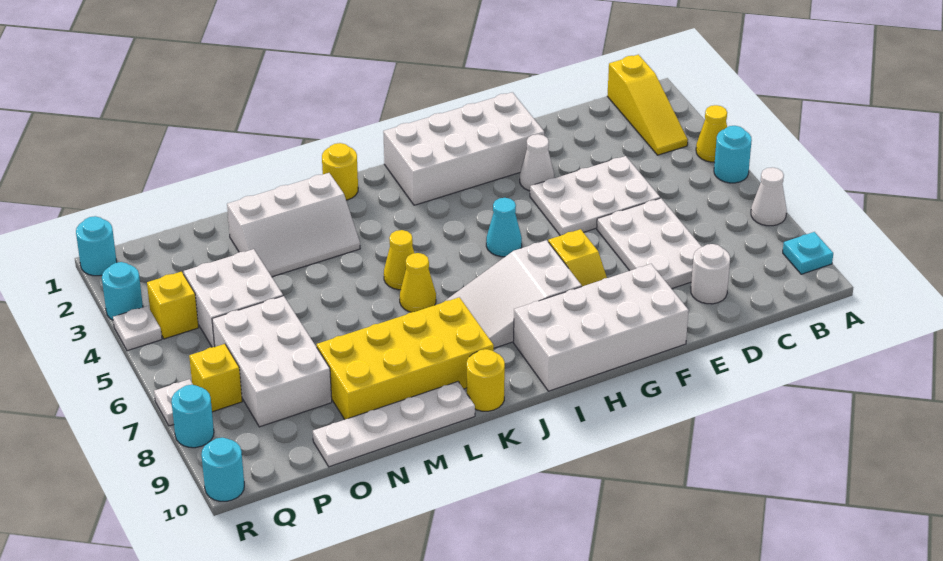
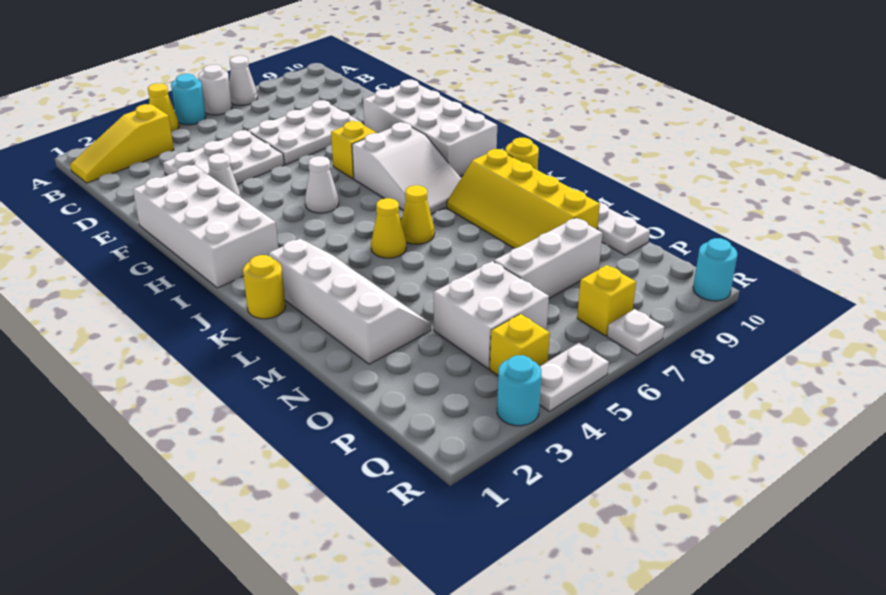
cyan 1x1 plate [783,232,833,274] -> none
yellow 1x3 slope [607,55,688,155] -> yellow 1x3 slope turned to [70,104,174,183]
white 2x3 plate [530,156,660,236] -> white 2x3 plate turned to [163,130,284,184]
white 1x1 round brick [691,244,730,304] -> white 1x1 round brick moved to [198,65,232,115]
cyan 1x1 cone [486,198,522,257] -> white 1x1 cone [305,156,339,213]
yellow 2x4 brick [317,297,494,419] -> yellow 2x4 slope [447,149,600,249]
white 2x3 slope [227,173,360,277] -> white 2x4 slope [269,239,431,364]
white 2x3 brick [212,296,332,427] -> white 1x3 brick [494,218,602,298]
cyan 1x1 round brick [76,216,117,276] -> none
white 1x1 plate [113,306,162,351] -> white 1x2 plate [539,343,609,411]
cyan 1x1 round brick [171,385,214,448] -> none

